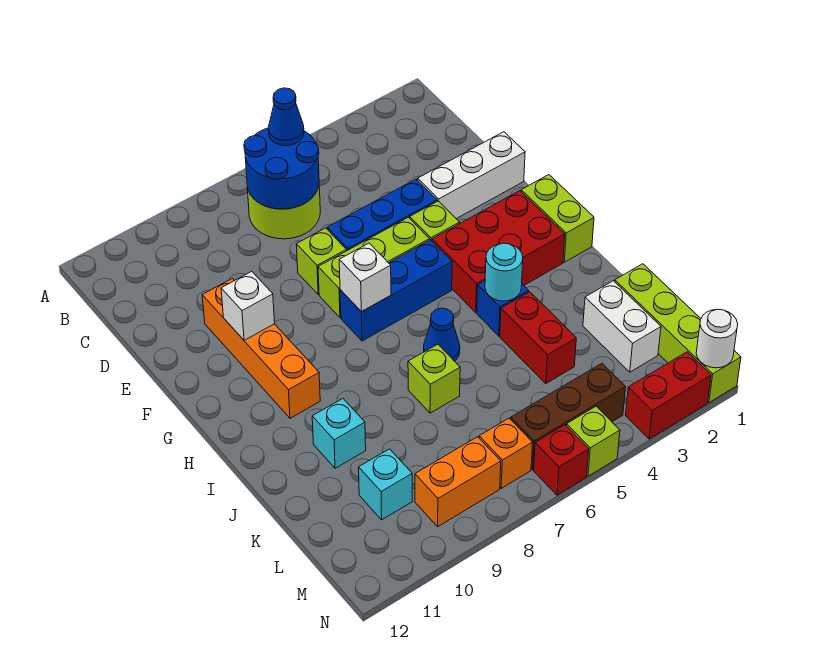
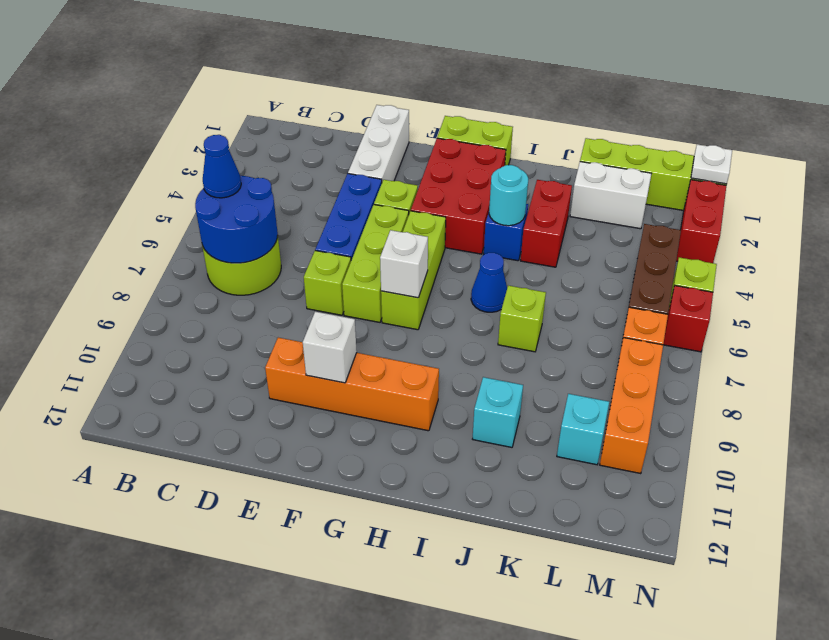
blue 1x3 brick [340,240,452,341] -> lime 1x3 brick [381,211,446,330]
red 1x2 brick [500,292,576,383] -> red 1x2 brick turned to [521,180,572,267]
orange 1x2 brick [415,437,501,526] -> orange 1x3 brick [600,338,663,474]
white 1x1 round brick [696,309,738,368] -> white 1x1 plate [691,145,732,184]

